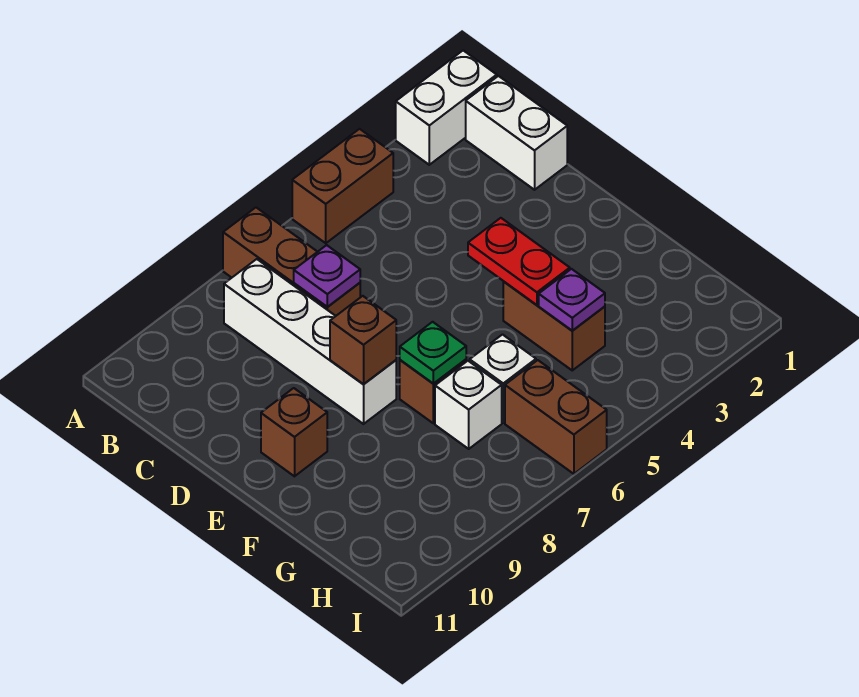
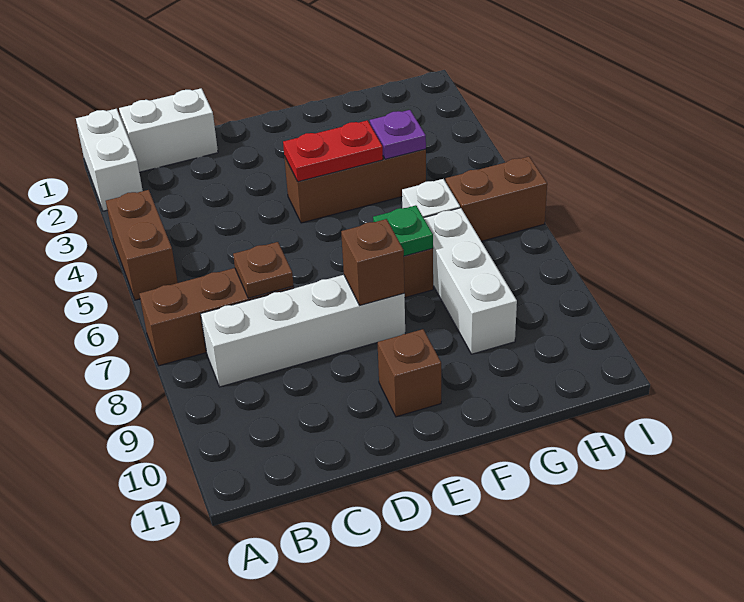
purple 1x1 plate [294,245,360,307] -> brown 1x1 plate [233,242,294,298]
brown 1x2 brick [503,282,605,370] -> brown 1x3 brick [284,149,426,223]
white 1x1 brick [435,361,502,449] -> white 1x3 brick [424,208,517,354]

